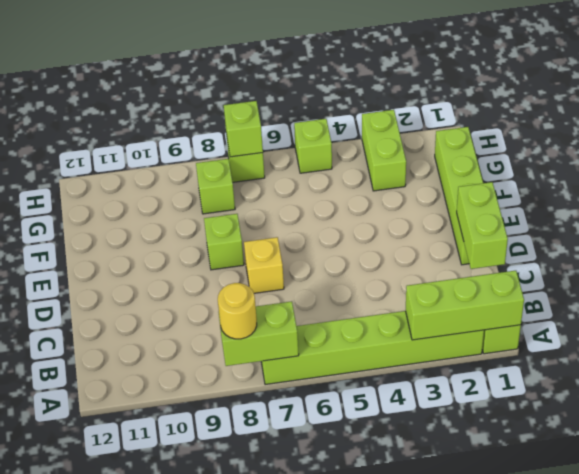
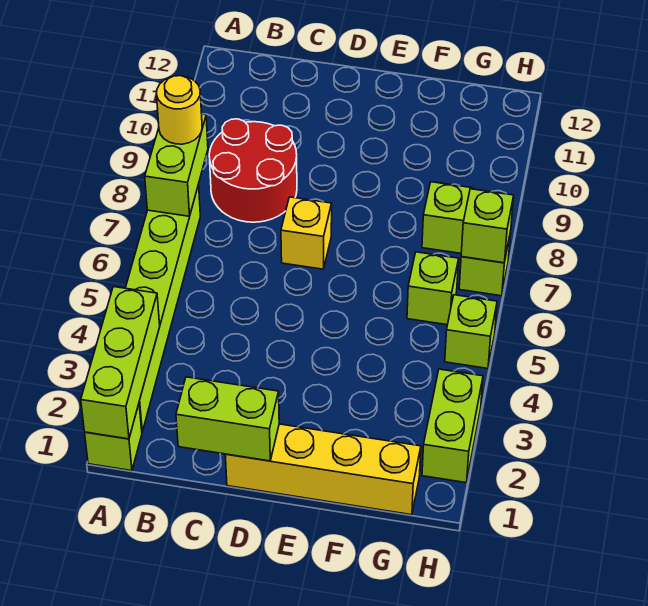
none -> red 2x2 round brick [209,119,297,222]
lime 1x4 brick [435,127,483,265] -> yellow 1x4 brick [225,424,421,515]
lime 1x1 brick [204,214,244,270] -> lime 1x1 brick moved to [407,252,459,325]
lime 1x2 brick [362,110,406,191] -> lime 1x2 brick turned to [422,369,483,483]

